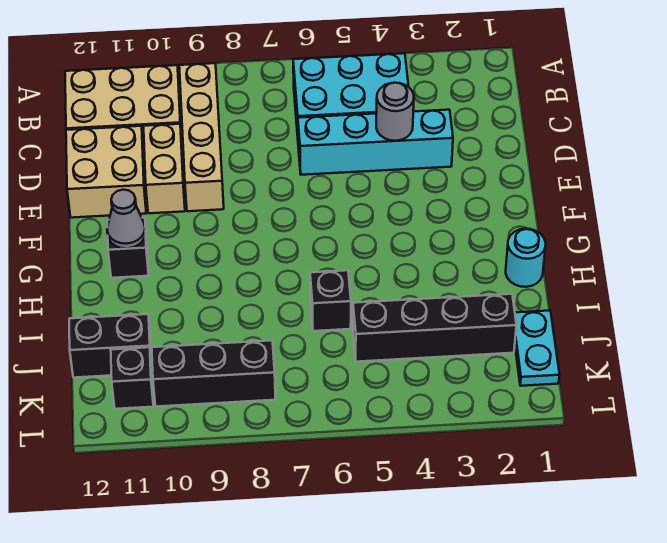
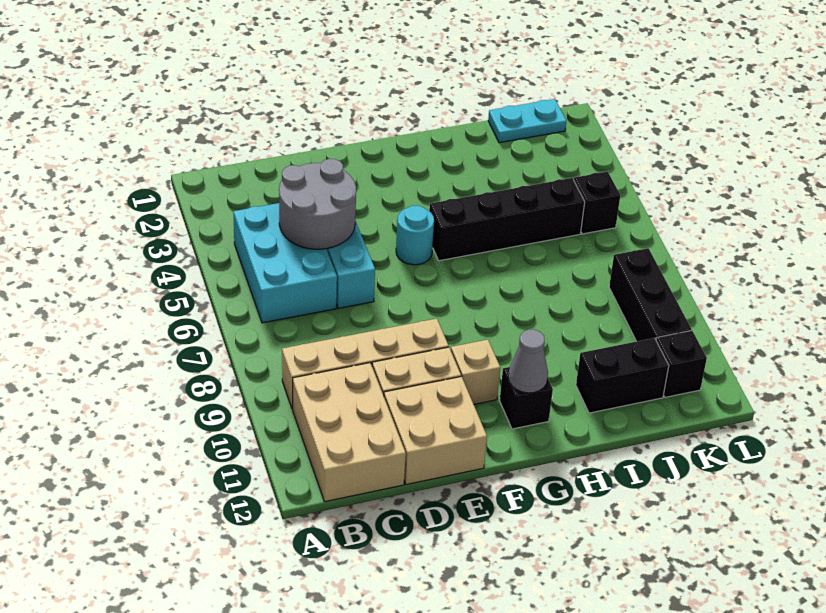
grey 1x1 round brick [376,83,414,141] -> grey 2x2 round brick [279,159,356,249]
none -> tan 1x1 brick [451,340,500,404]
cyan 1x1 round brick [506,229,546,287] -> cyan 1x1 round brick moved to [396,206,434,265]
black 1x1 brick [310,270,351,331] -> black 1x1 brick moved to [574,172,620,234]
black 1x4 brick [353,294,516,362] -> black 1x4 brick turned to [429,178,585,261]
black 1x2 brick [69,314,152,378] -> black 1x2 brick turned to [576,338,669,413]

